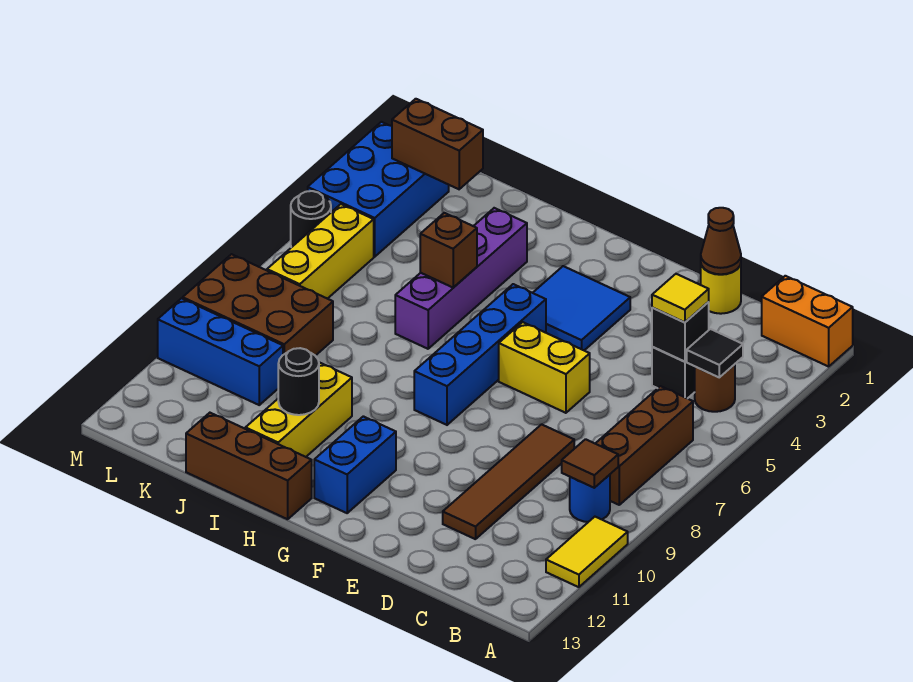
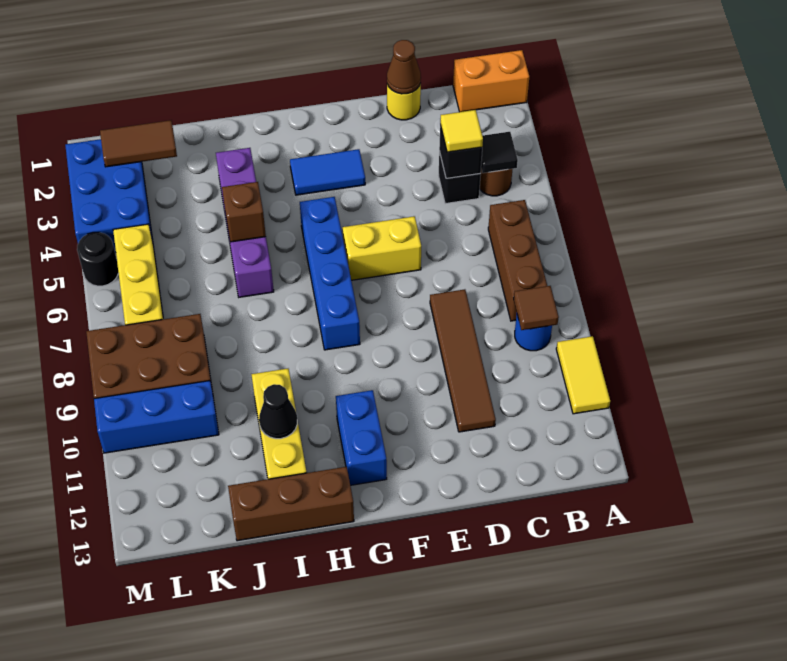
blue 2x2 tile [533,266,630,350] -> blue 1x2 tile [290,149,365,195]
black 1x1 round brick [278,348,319,415] -> black 1x1 cone [259,384,297,439]
brown 1x2 brick [392,99,483,189] -> brown 1x2 tile [100,120,177,167]

